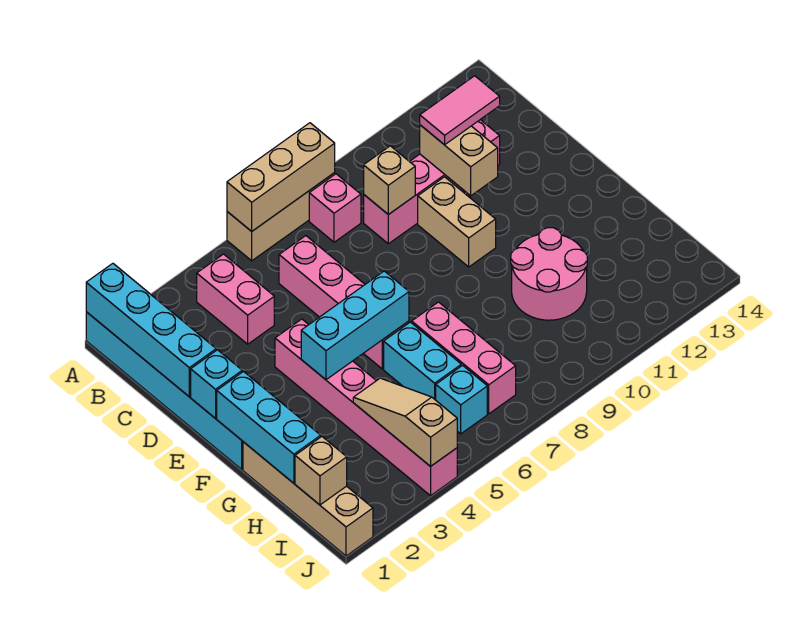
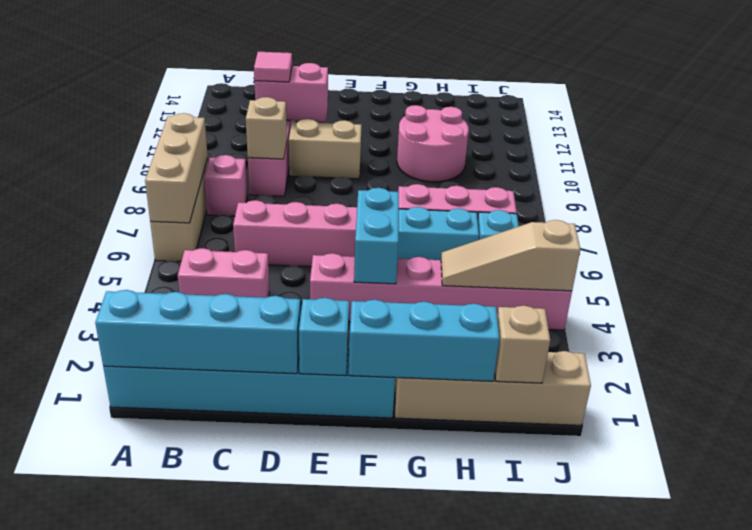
tan 1x2 brick [420,125,498,196] -> pink 1x2 brick [254,63,328,122]
pink 1x2 tile [420,76,500,145] -> pink 1x1 tile [254,52,292,82]
cyan 1x3 brick [301,271,409,380] -> cyan 1x2 brick [354,188,399,284]

